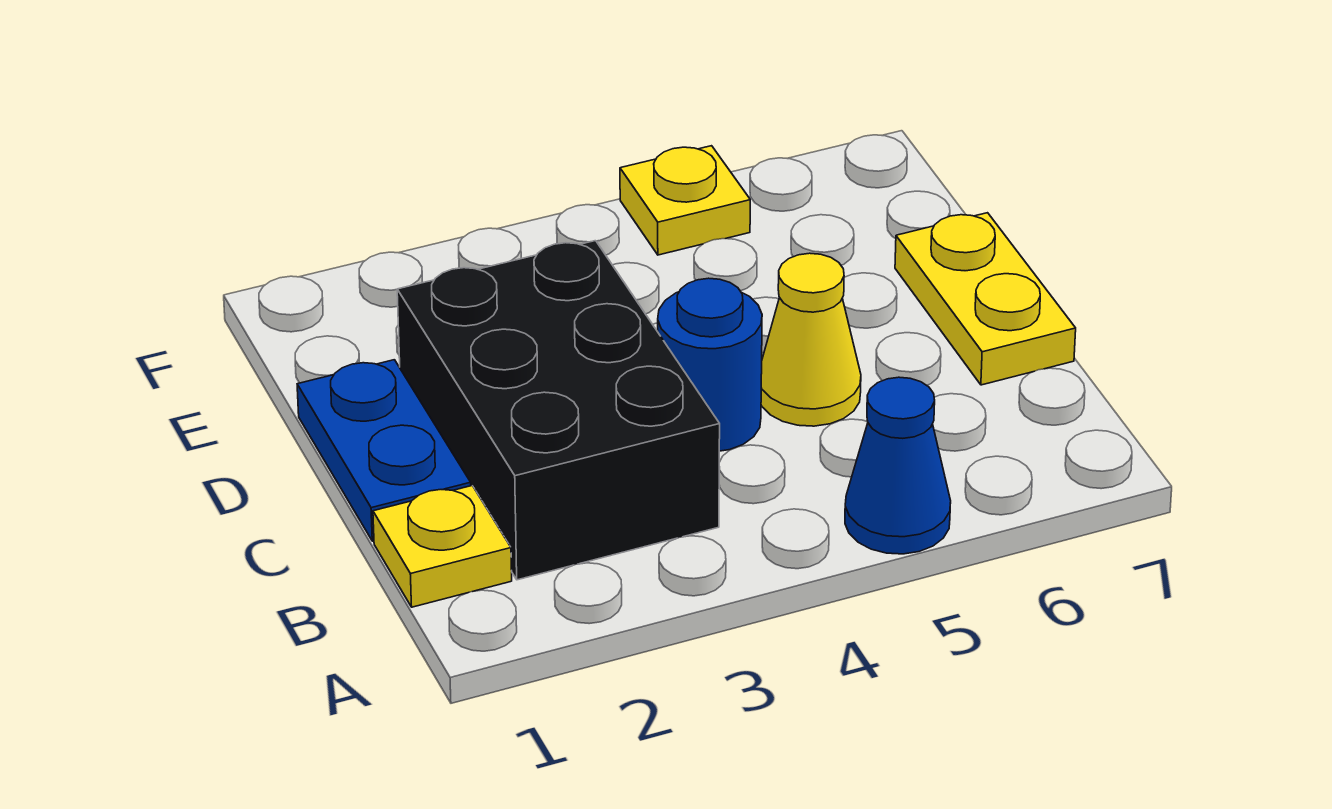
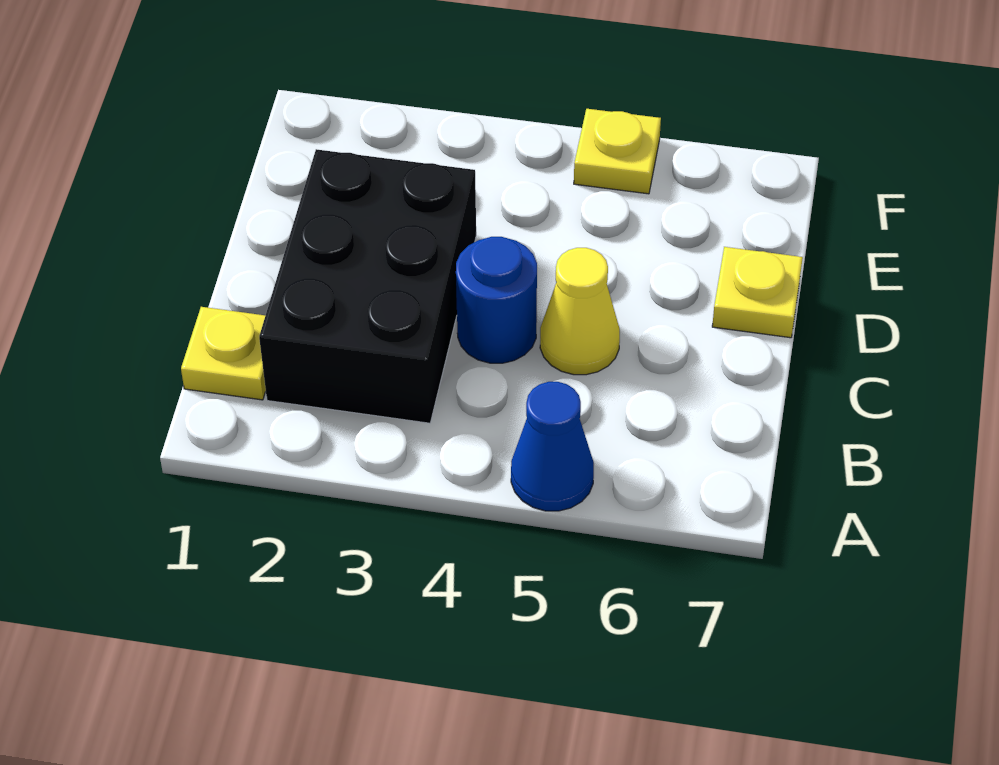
blue 1x2 plate [297,360,471,541] -> none
yellow 1x2 plate [895,213,1076,385] -> yellow 1x1 plate [712,247,803,338]

